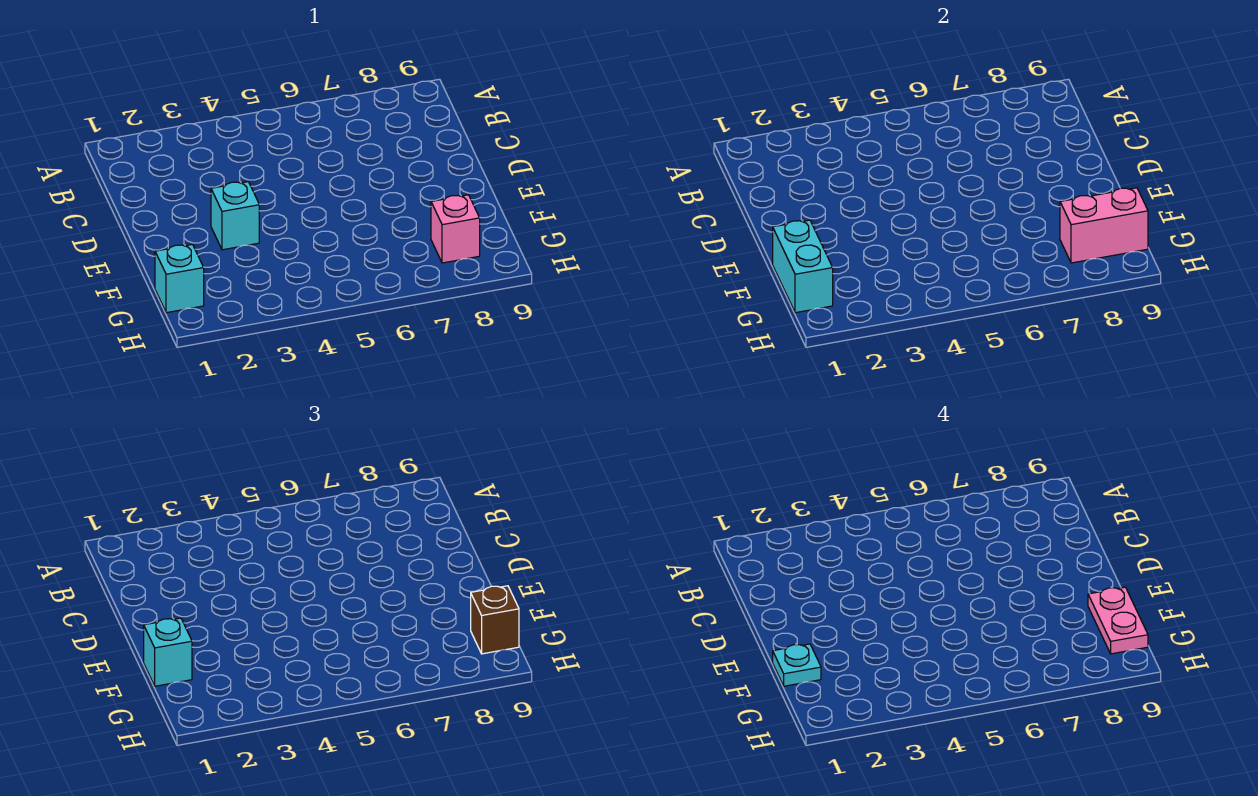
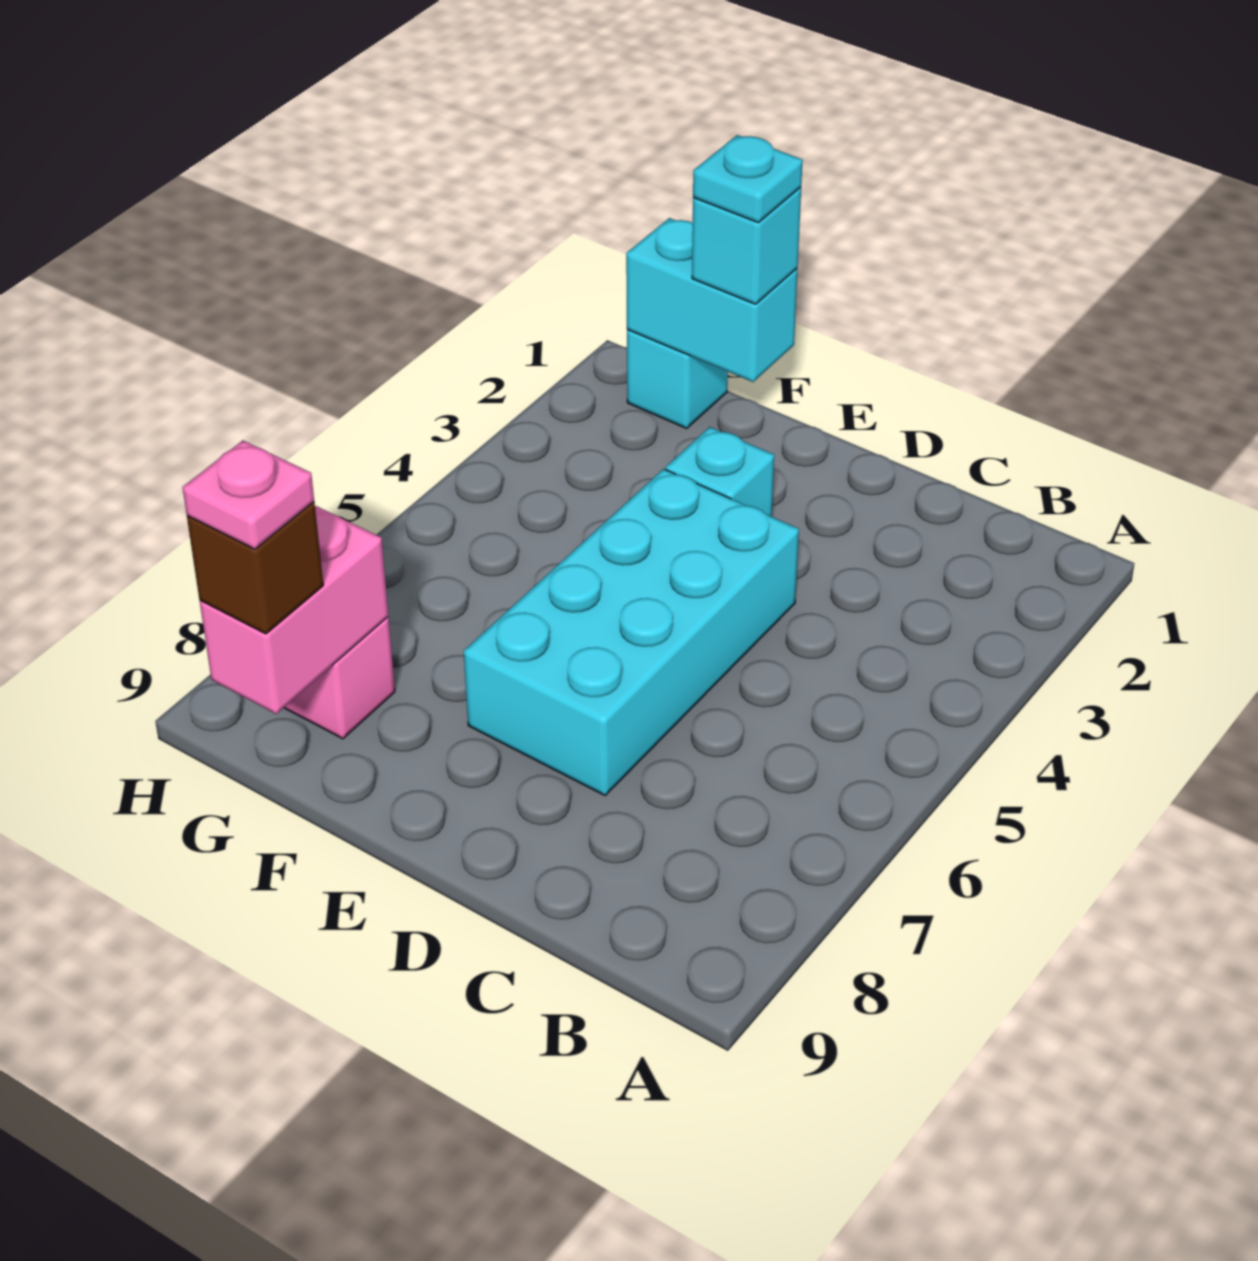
none -> cyan 2x4 brick [464,469,799,795]
pink 1x2 plate [1088,587,1148,654] -> pink 1x1 plate [183,441,314,549]

